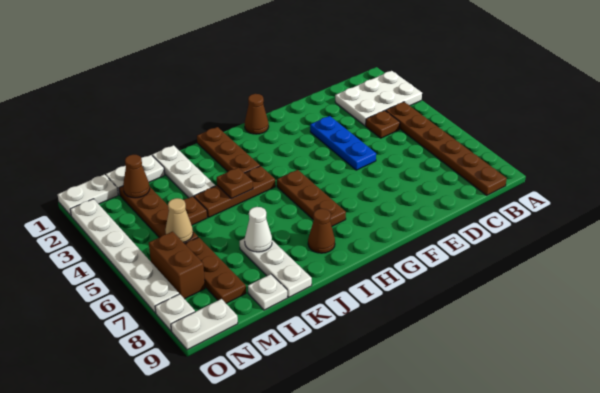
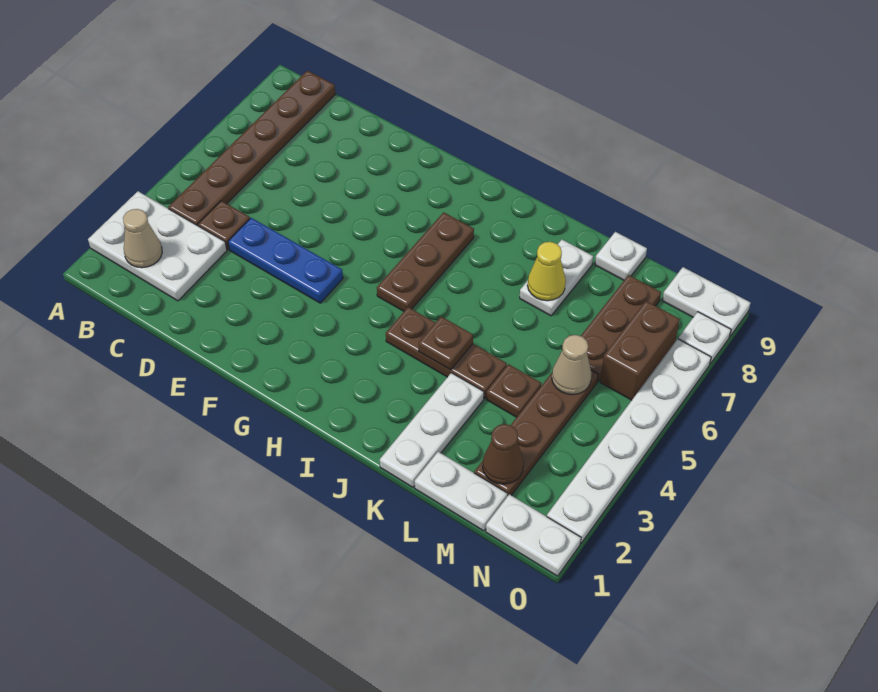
none -> tan 1x1 cone [123,209,162,268]
blue 1x3 plate [310,116,376,170] -> blue 1x3 plate turned to [228,218,343,303]
brown 1x1 cone [245,94,269,134] -> none
brown 1x3 plate [197,127,260,173] -> none
brown 1x1 cone [308,209,335,253] -> none
white 1x3 plate [240,239,312,297] -> white 1x2 plate [520,240,593,316]
white 1x1 cone [245,207,272,252] -> yellow 1x1 cone [527,242,566,301]

